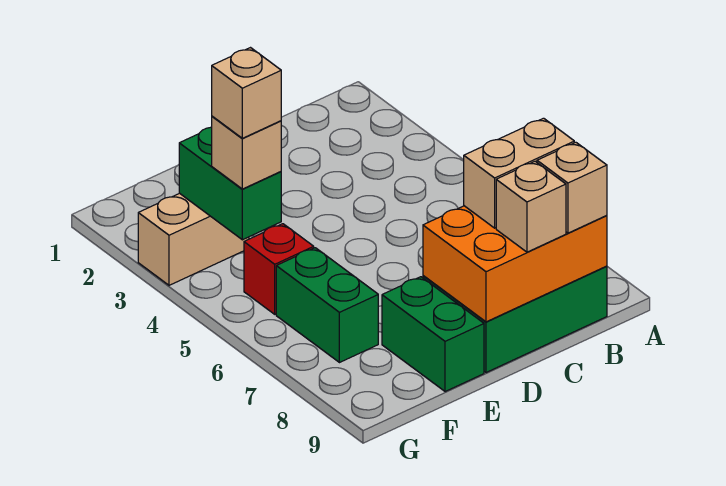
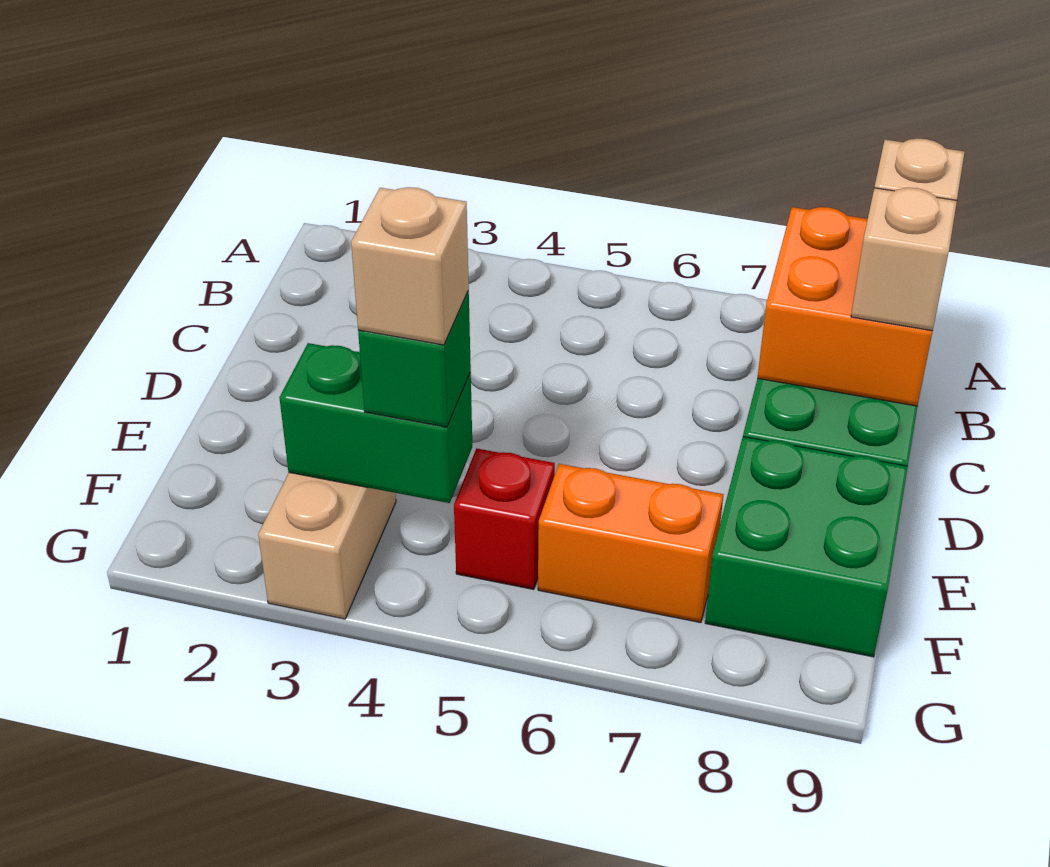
orange 2x3 brick [423,206,607,322] -> orange 2x2 brick [757,207,933,406]
tan 1x2 brick [464,118,574,228] -> none
green 1x2 brick [382,277,484,392] -> green 2x2 brick [705,437,908,657]
tan 1x1 brick [212,116,281,189] -> green 1x1 brick [358,291,471,427]
green 1x2 brick [276,248,378,363] -> orange 1x2 brick [538,464,723,623]

